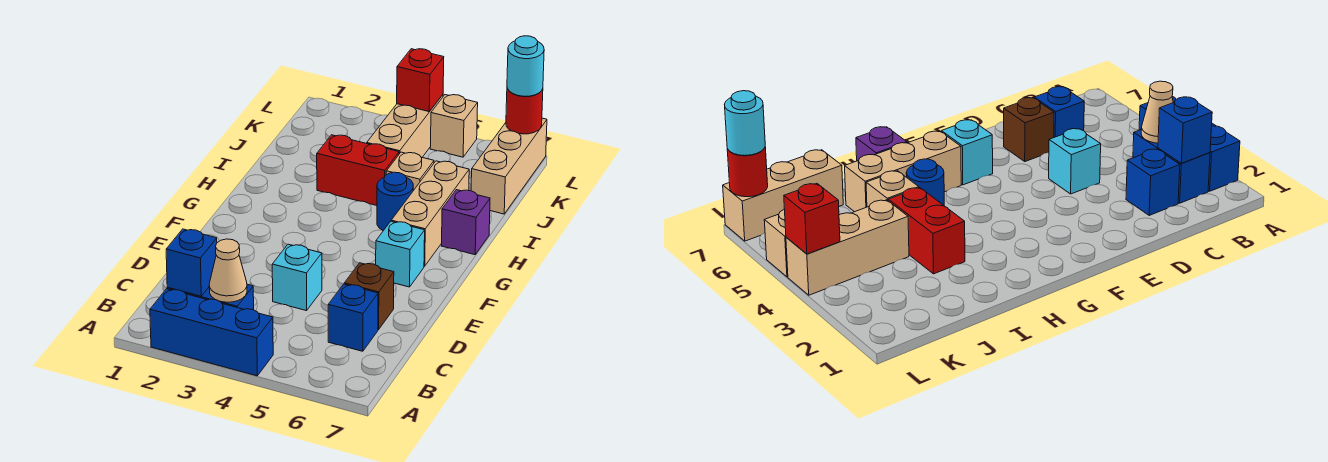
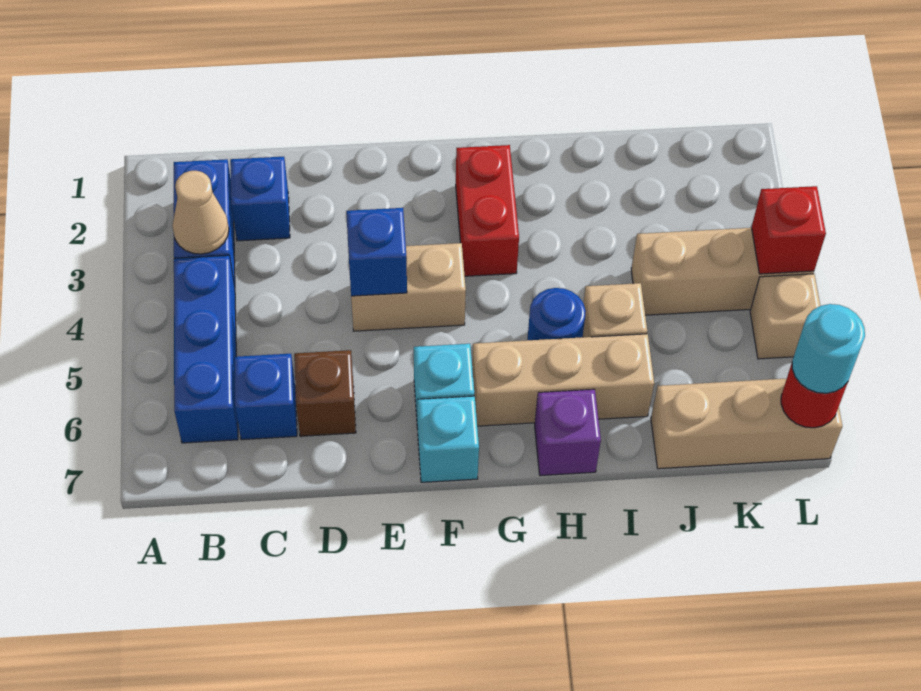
blue 1x3 brick [150,289,273,376] -> blue 1x3 brick moved to [174,255,238,443]
blue 1x1 brick [166,229,217,296] -> blue 1x1 brick moved to [346,208,407,296]
cyan 1x1 brick [272,244,322,311] -> cyan 1x1 brick moved to [417,396,479,482]
none -> tan 1x2 brick [351,243,466,331]
red 1x2 brick [317,135,399,206] -> red 1x2 brick moved to [456,145,519,276]

